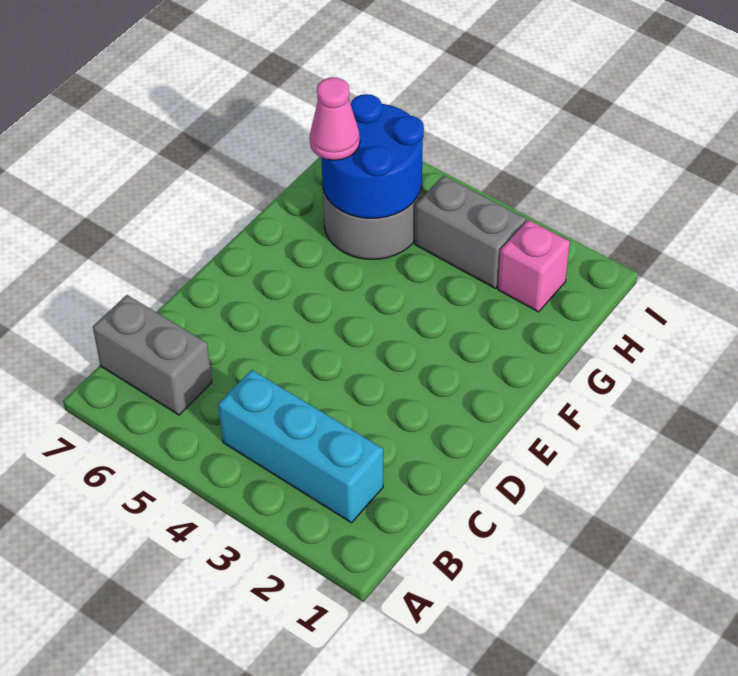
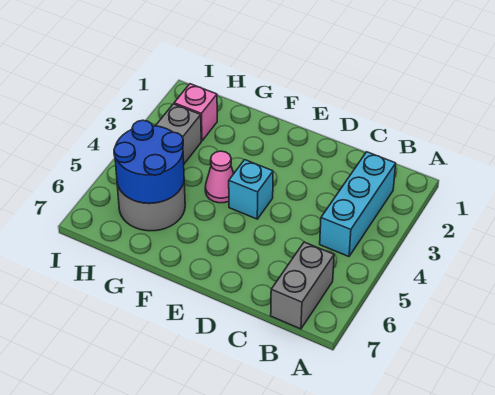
none -> cyan 1x1 brick [229,160,273,219]
pink 1x1 cone [310,77,360,160] -> pink 1x1 cone moved to [205,151,234,203]

